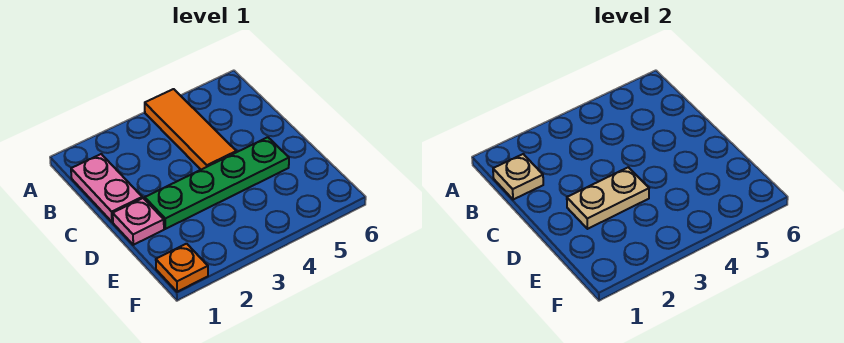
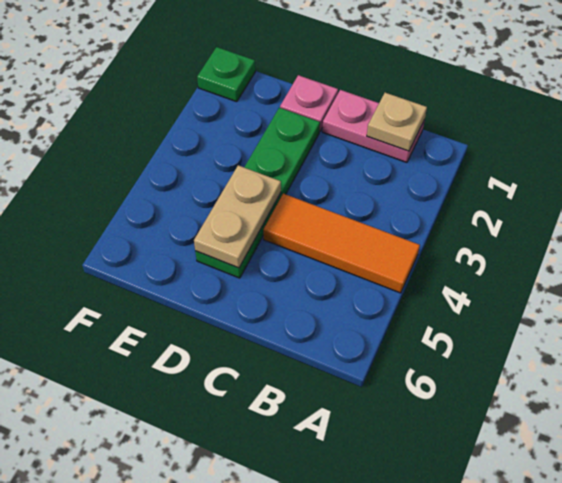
tan 1x2 plate [567,167,649,229] -> tan 1x2 plate moved to [194,165,281,268]
orange 1x1 plate [156,244,208,292] -> green 1x1 plate [197,47,255,102]

